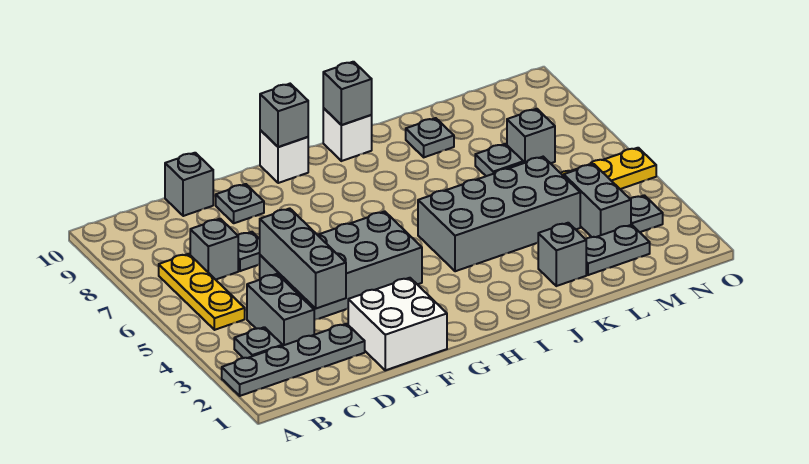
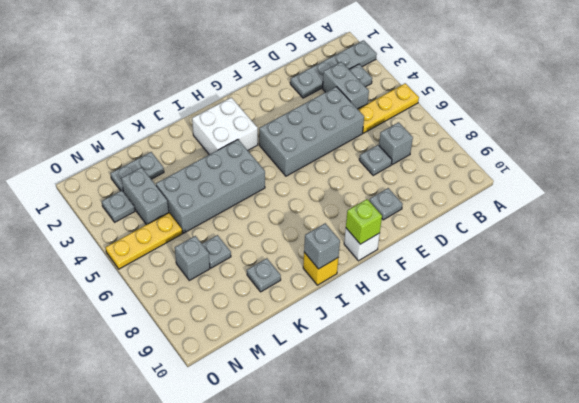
yellow 1x3 plate [159,254,245,330] -> yellow 1x3 plate turned to [358,83,419,133]
grey 1x3 brick [260,208,346,308] -> none
grey 1x1 brick [165,153,213,216] -> none
white 2x2 brick [348,278,447,370] -> white 2x2 brick moved to [192,98,258,155]
grey 1x1 brick [260,84,308,147] -> lime 1x1 brick [346,199,382,244]
white 1x1 brick [323,108,372,161] -> yellow 1x1 brick [303,252,338,285]
grey 1x1 brick [538,223,586,286] -> none

